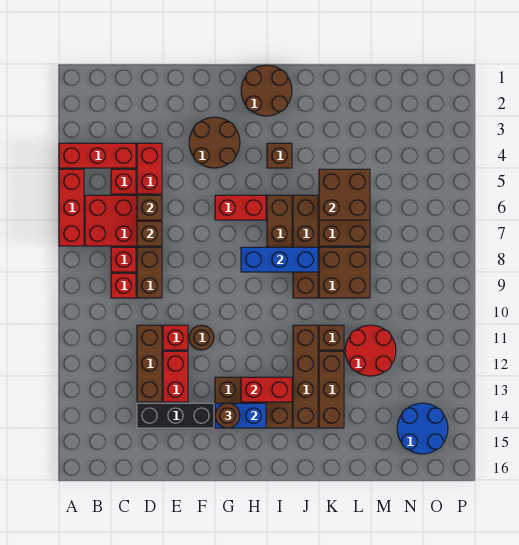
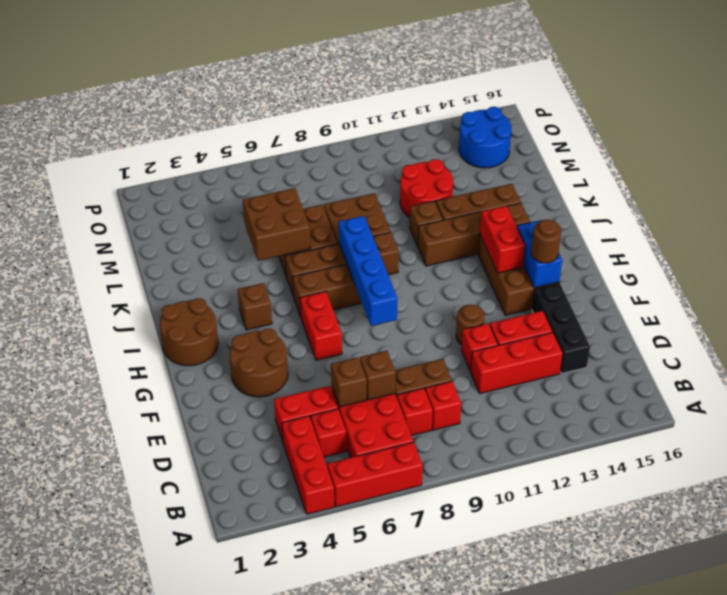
brown 1x3 brick [137,325,162,402] -> red 1x3 brick [471,332,563,393]
blue 1x3 brick [241,247,318,272] -> blue 1x4 brick [339,216,398,326]

